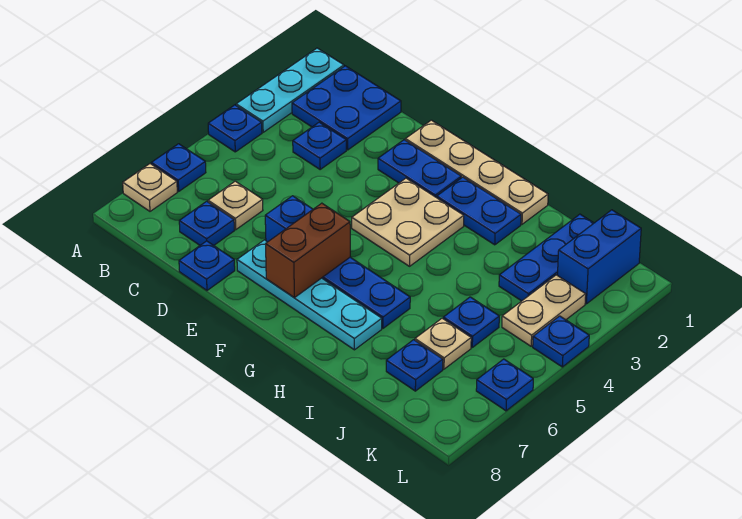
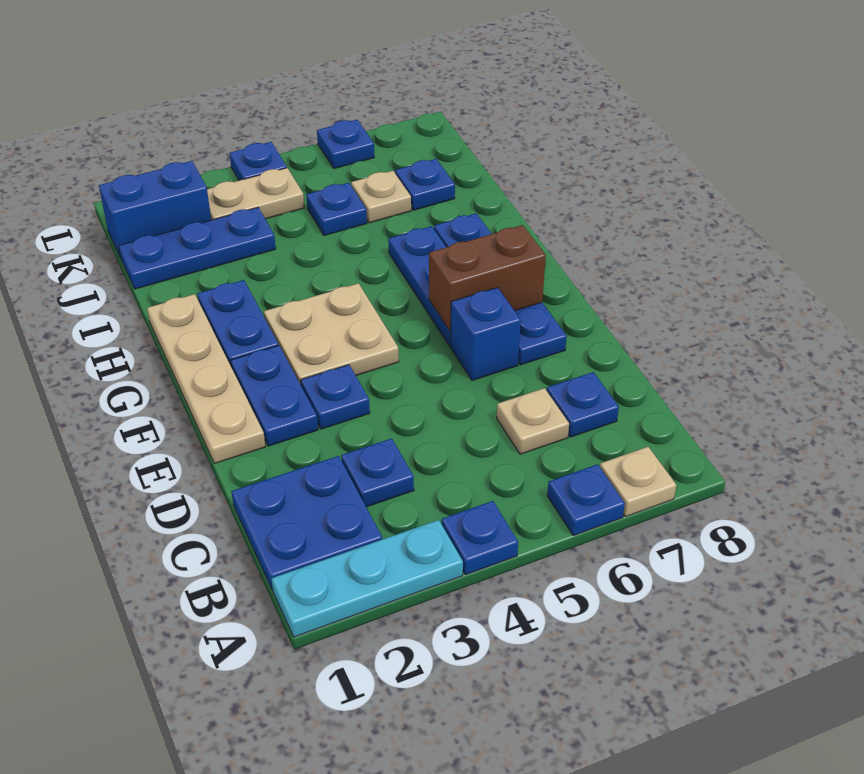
blue 1x1 plate [179,241,235,290] -> blue 1x1 plate moved to [301,365,370,429]
cyan 1x4 plate [237,240,382,350] -> blue 1x4 plate [434,213,567,365]

